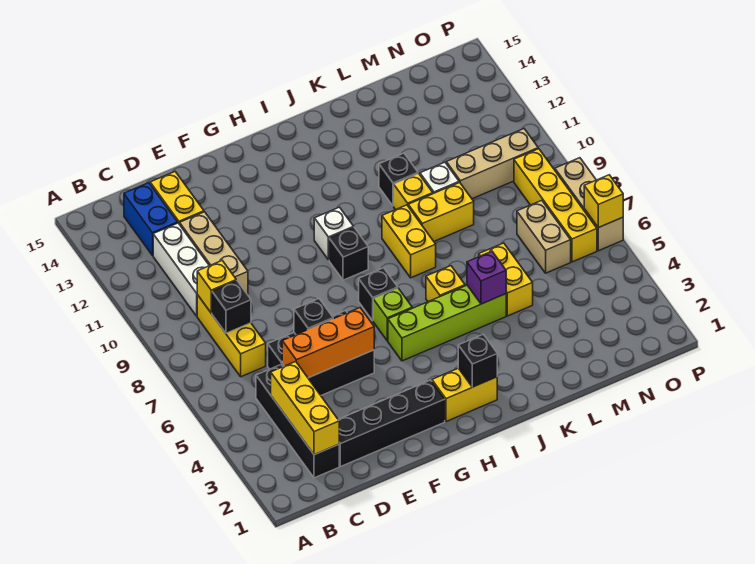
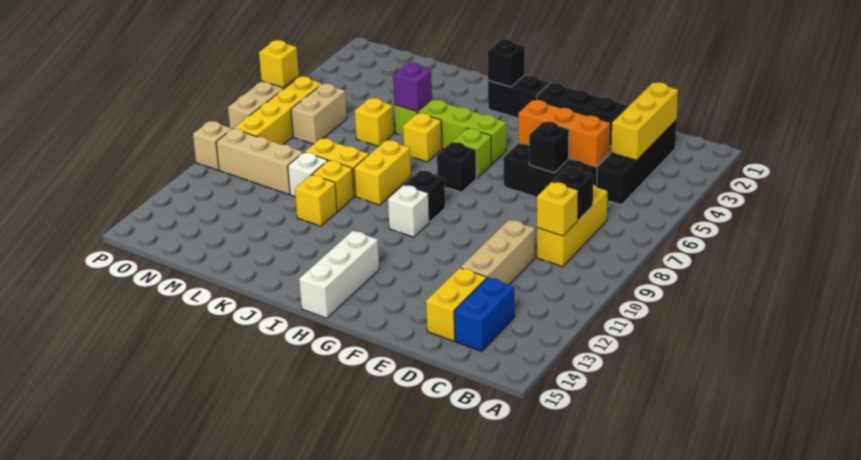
white 1x3 brick [153,223,209,316] -> white 1x3 brick moved to [299,231,379,318]
yellow 1x2 brick [432,368,497,422] -> black 1x2 brick [488,75,549,118]
black 1x1 brick [379,153,418,206] -> yellow 1x1 brick [295,175,337,226]
yellow 1x2 brick [479,243,533,316] -> yellow 1x1 brick [355,98,394,146]
none -> tan 1x1 brick [193,121,232,170]

